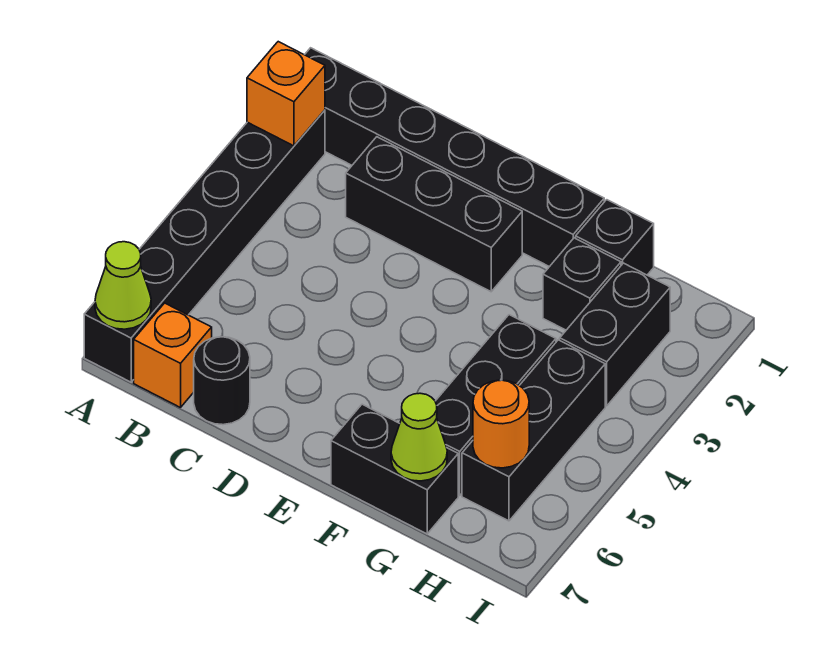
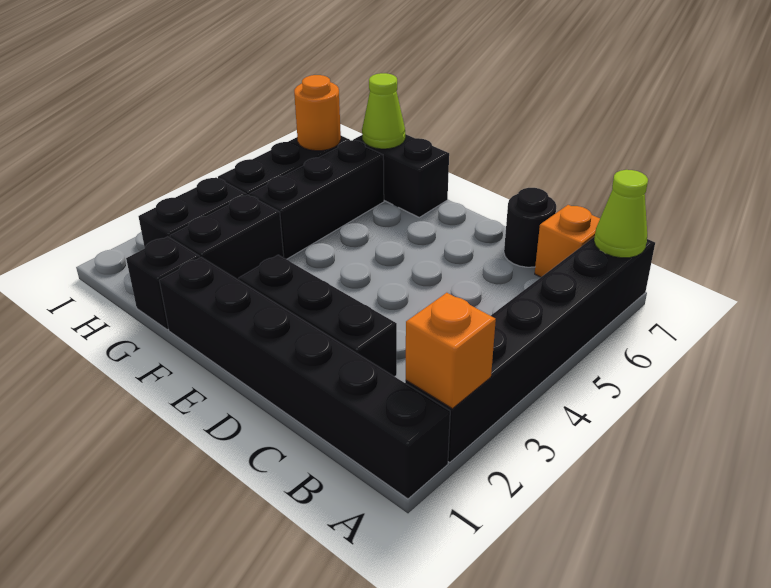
black 1x1 brick [543,238,621,330] -> black 1x2 brick [170,195,284,280]

